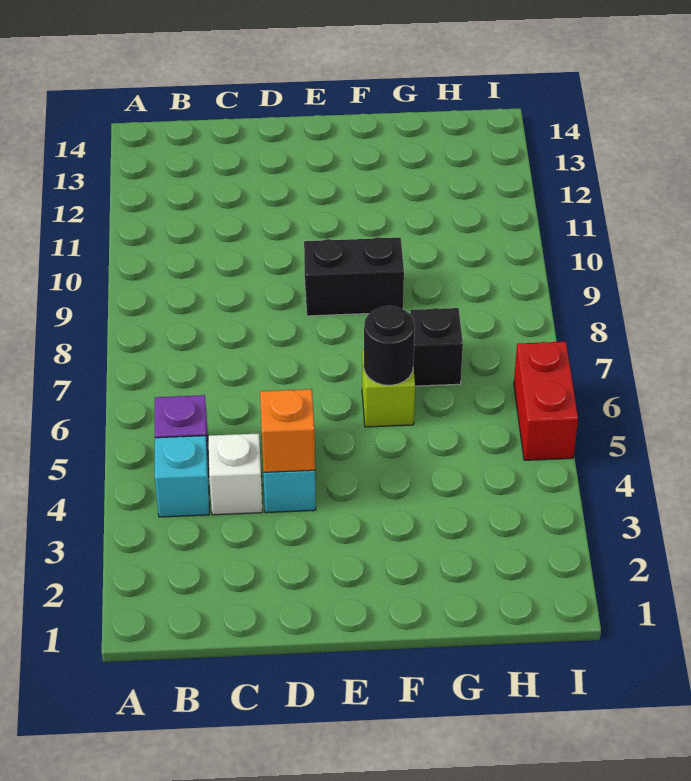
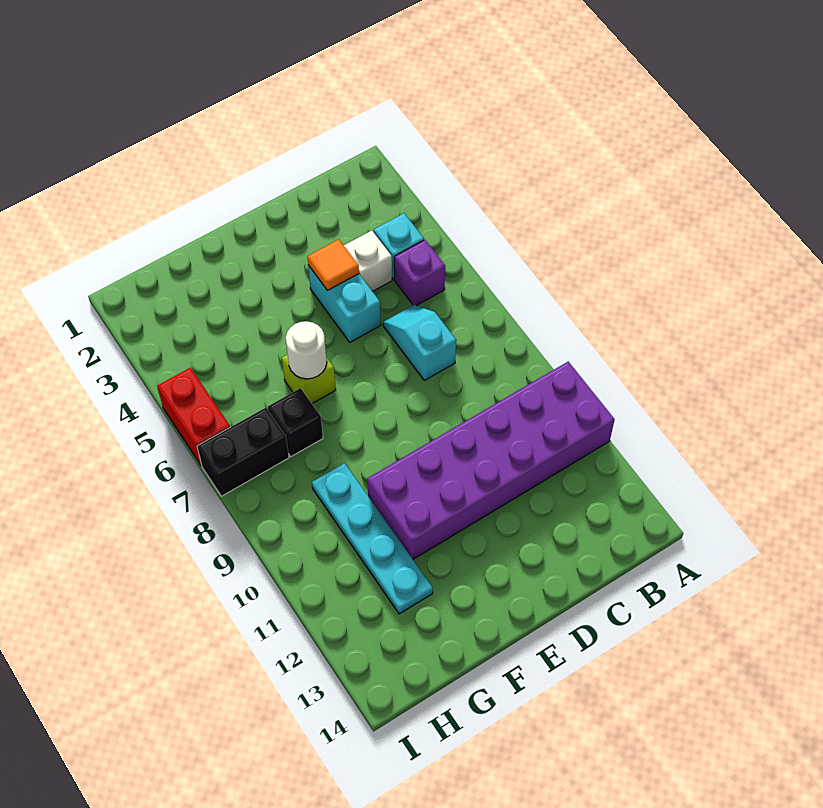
none -> purple 2x6 brick [367,362,615,559]
none -> cyan 1x2 slope [383,305,456,380]
orange 1x1 brick [260,389,315,472] -> orange 1x1 tile [307,239,359,291]
black 1x2 brick [304,237,404,316] -> black 1x2 brick moved to [197,408,289,496]
black 1x1 round brick [364,305,415,385] -> white 1x1 round brick [286,321,327,379]
none -> cyan 1x4 plate [312,463,433,614]

